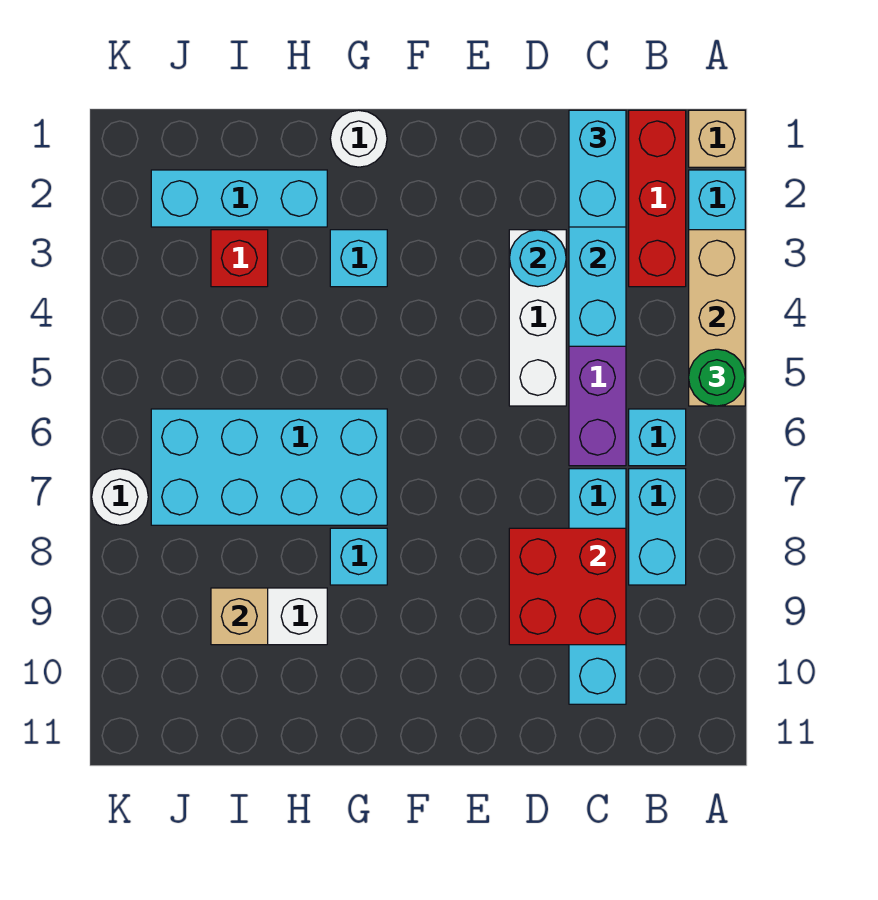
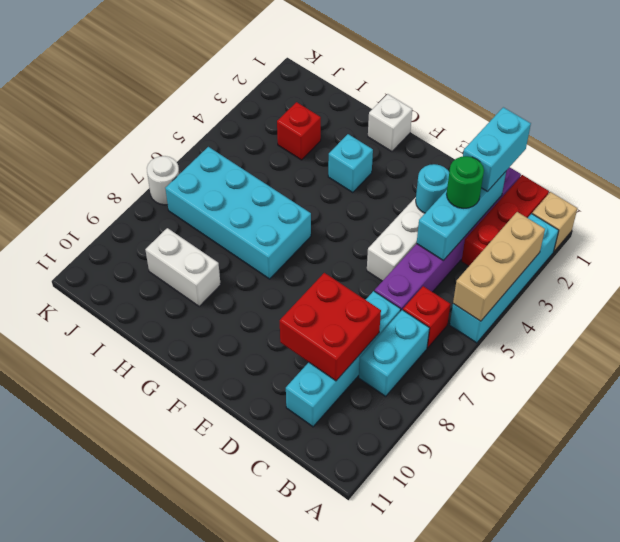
green 1x1 round brick [689,349,745,406] -> green 1x1 round brick moved to [447,156,484,208]
cyan 1x1 brick [629,409,686,466] -> red 1x1 brick [403,286,450,348]
white 1x1 round brick [330,110,387,167] -> white 1x1 brick [368,94,412,151]
cyan 1x1 brick [330,528,387,585] -> none
cyan 1x3 brick [151,170,327,227] -> none
tan 1x1 brick [211,588,268,645] -> none

